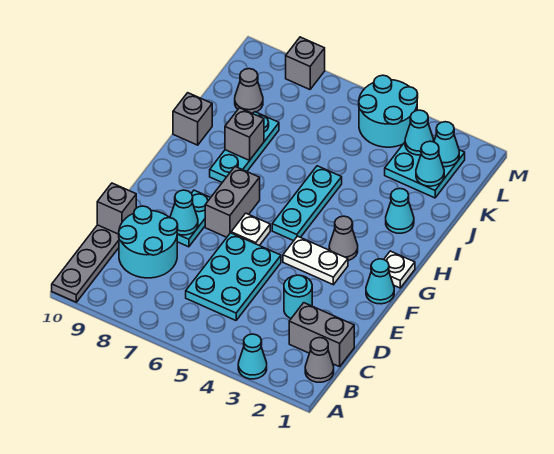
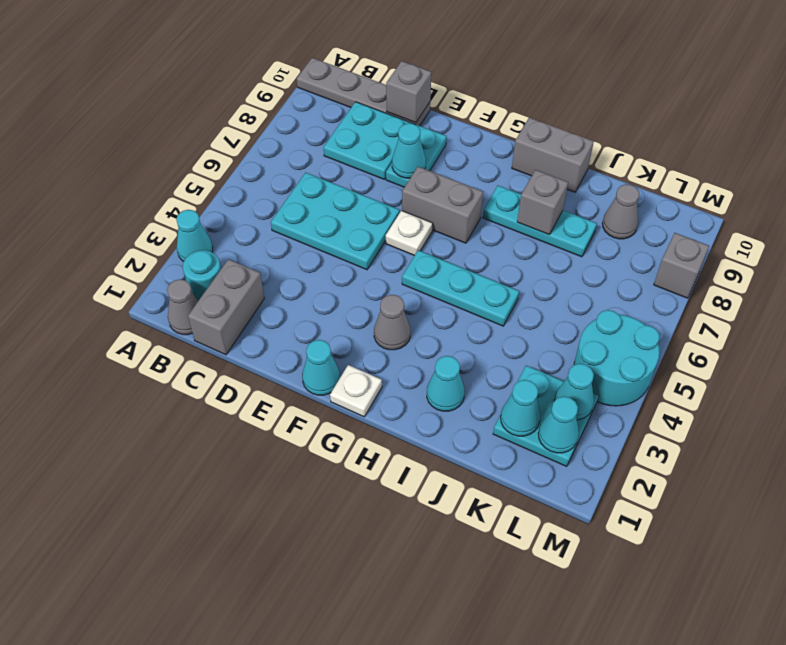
cyan 2x2 round brick [119,206,178,278] -> cyan 2x2 plate [323,102,413,179]
cyan 1x1 round brick [284,275,312,318] -> cyan 1x1 round brick moved to [183,250,221,301]
cyan 1x2 plate [177,190,210,247] -> cyan 1x2 plate turned to [386,125,447,187]
white 1x2 plate [283,236,348,285] -> none
grey 1x1 brick [173,93,212,145] -> grey 1x2 brick [512,118,594,192]

